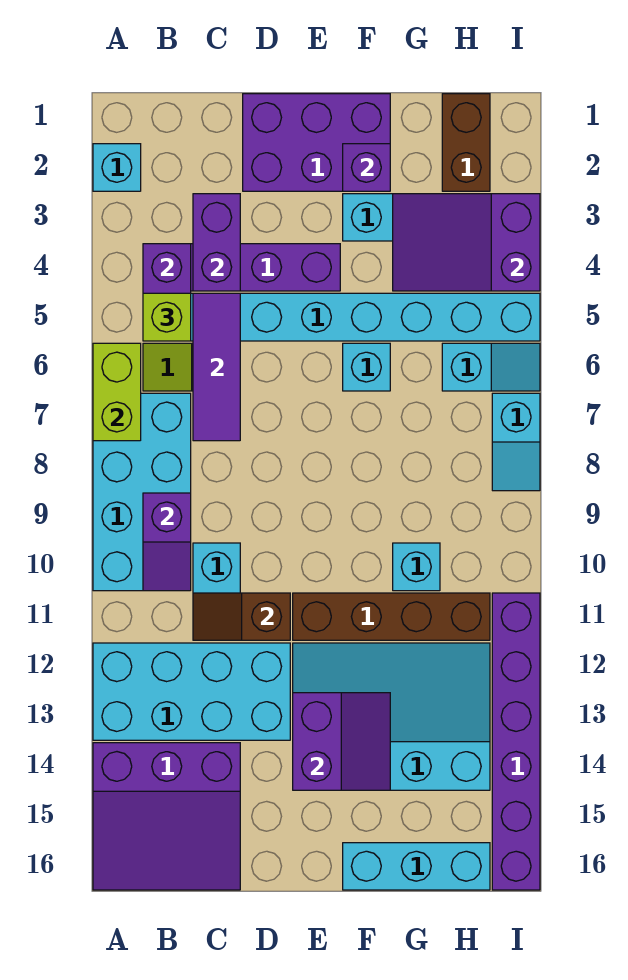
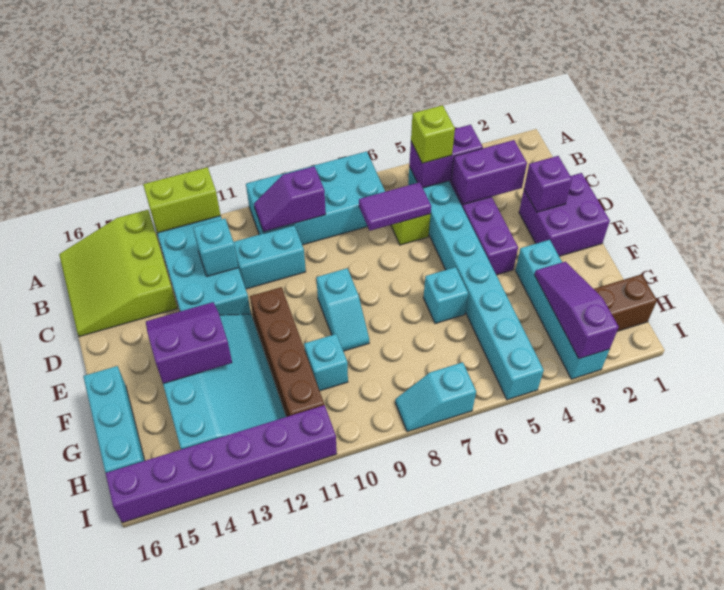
cyan 1x1 brick [93,144,141,191] -> cyan 1x1 brick moved to [193,219,238,276]
lime 1x2 brick [93,343,141,441] -> lime 1x2 brick moved to [143,167,221,233]
purple 3x3 slope [93,743,240,890] -> lime 3x3 slope [59,210,177,337]
purple 1x3 tile [193,293,240,441] -> purple 1x2 tile [359,182,431,231]
brown 1x2 slope [193,593,290,640] -> none
purple 2x3 brick [243,94,390,191] -> purple 2x2 brick [519,173,610,256]
purple 2x2 slope [293,693,390,790] -> purple 2x2 slope turned to [146,302,232,384]
purple 1x1 brick [343,144,390,191] -> purple 1x1 brick moved to [524,156,572,212]
purple 2x3 slope [393,194,540,291] -> purple 1x3 slope [535,262,619,359]
cyan 1x2 slope [442,343,540,391] -> cyan 1x2 slope moved to [316,268,369,351]

